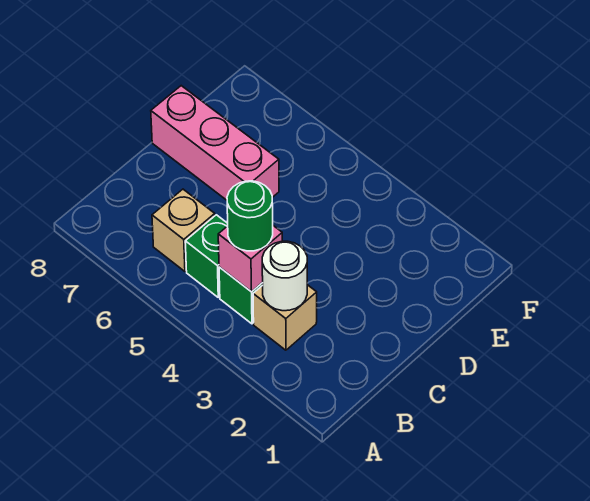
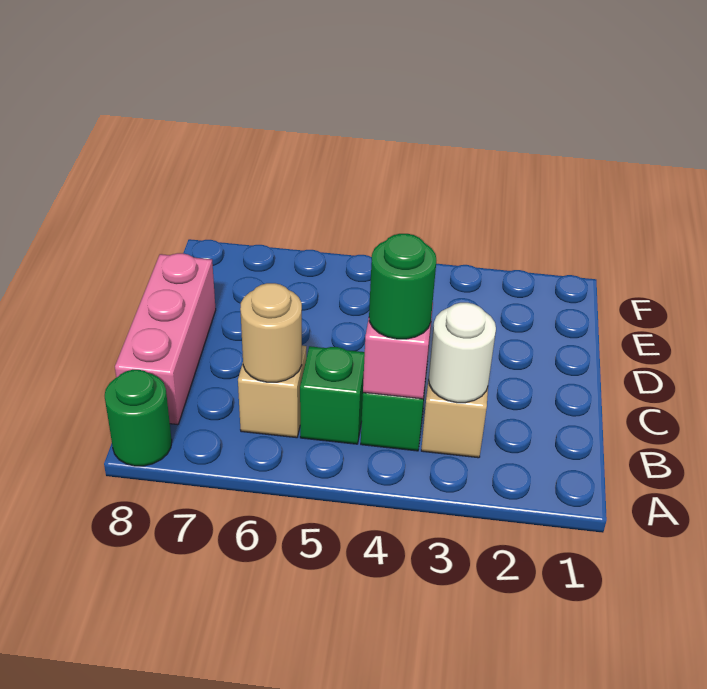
none -> green 1x1 round brick [105,370,172,466]
none -> tan 1x1 round brick [240,283,302,382]
pink 1x3 brick [151,86,279,200] -> pink 1x3 brick turned to [115,253,216,425]

